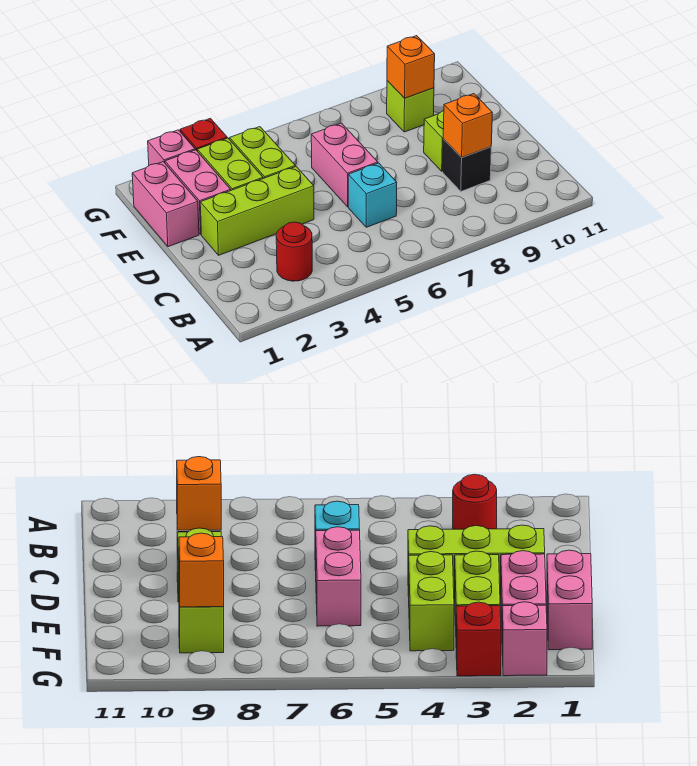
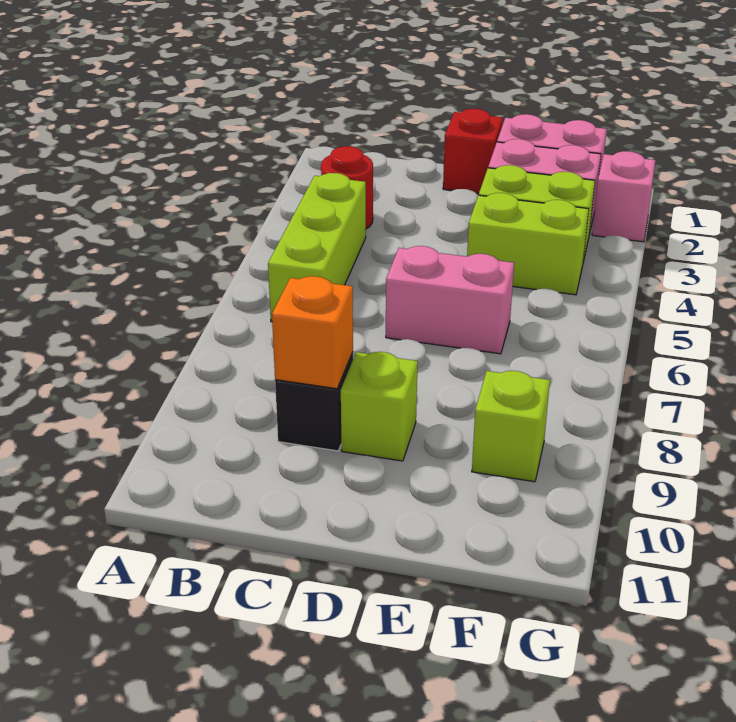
cyan 1x1 brick [348,163,397,227] -> none
lime 1x3 brick [200,167,314,255] -> lime 1x3 brick moved to [268,173,366,322]
orange 1x1 brick [387,36,435,98] -> none
red 1x1 brick [180,118,227,150] -> red 1x1 brick moved to [443,109,503,194]

